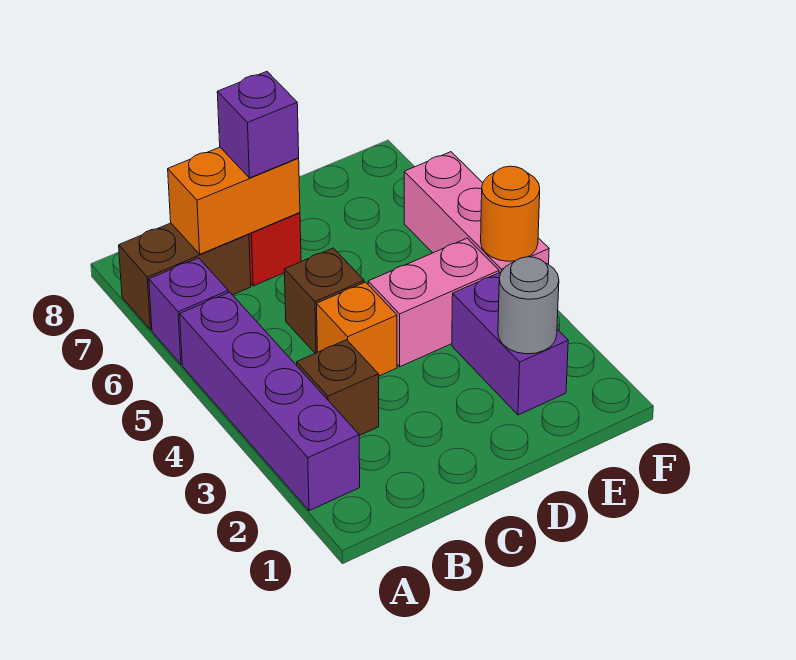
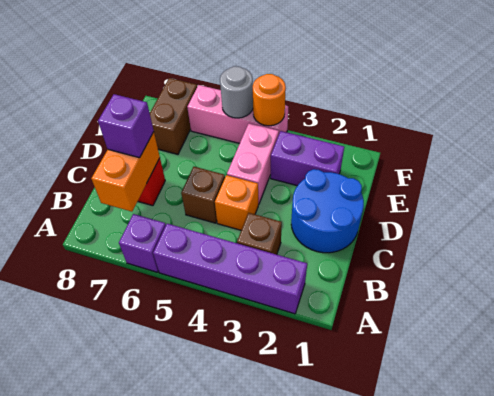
brown 1x2 brick [119,223,251,330] -> brown 1x2 brick moved to [150,78,197,154]
none -> blue 2x2 round brick [291,169,364,253]
grey 1x1 round brick [498,257,559,354] -> grey 1x1 round brick moved to [220,66,253,118]

